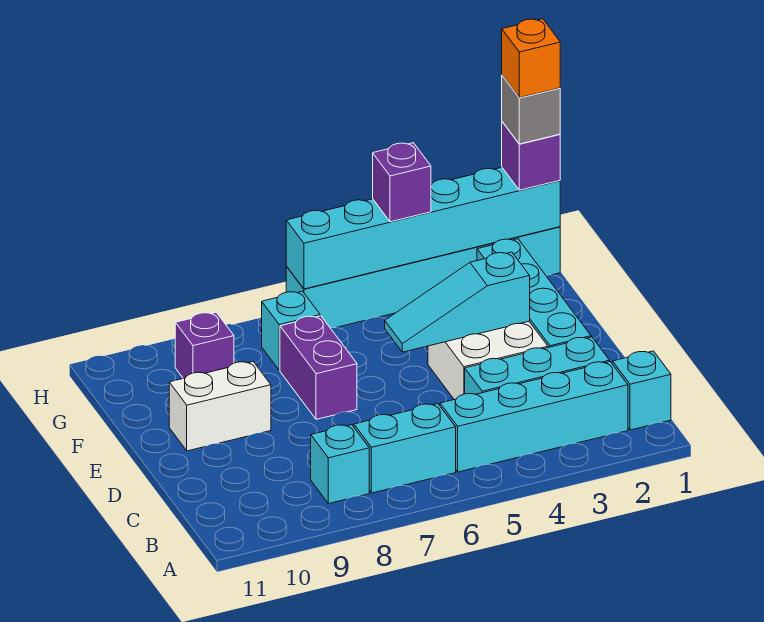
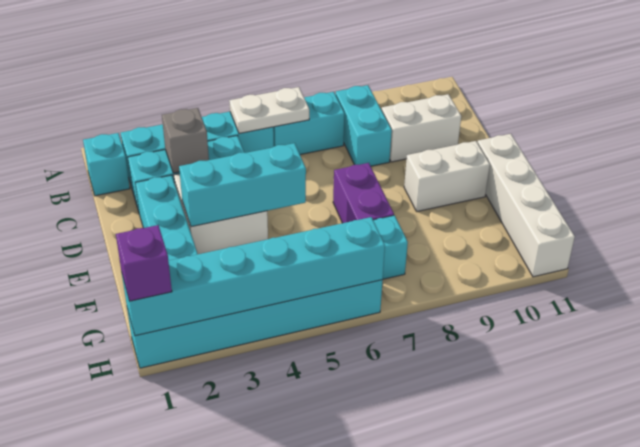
none -> white 1x2 plate [229,87,309,134]
cyan 1x1 brick [311,425,369,504] -> cyan 1x2 brick [335,85,392,166]
none -> white 1x2 brick [382,94,461,162]
cyan 1x3 slope [385,252,530,352] -> cyan 1x3 brick [179,143,306,227]
none -> white 1x4 brick [478,134,575,277]
purple 1x1 brick [175,312,234,378] -> none
grey 1x1 brick [502,76,560,144] -> grey 1x1 brick moved to [162,108,209,173]
orange 1x1 brick [502,19,560,98] -> none
purple 1x1 brick [373,143,431,222] -> none

